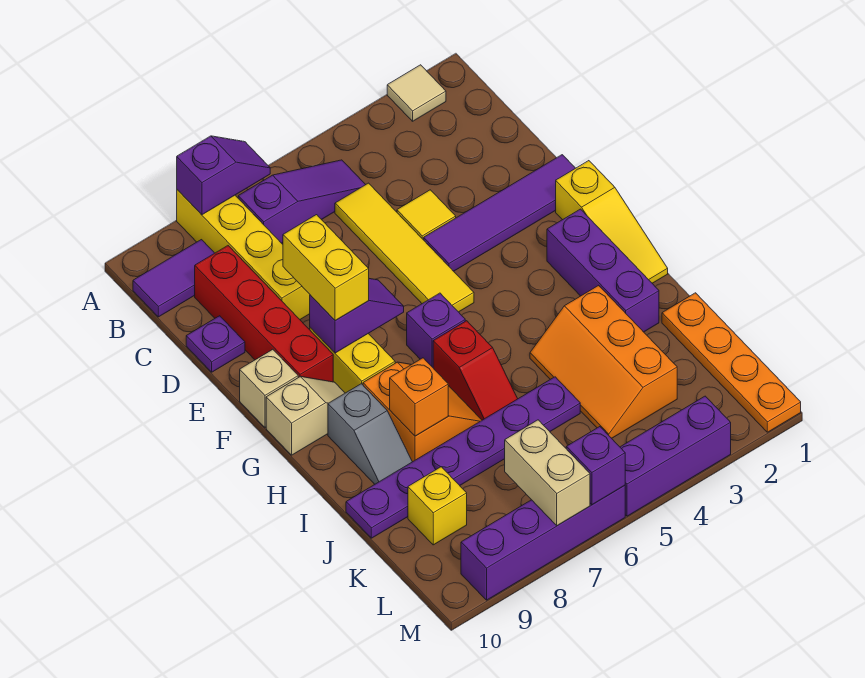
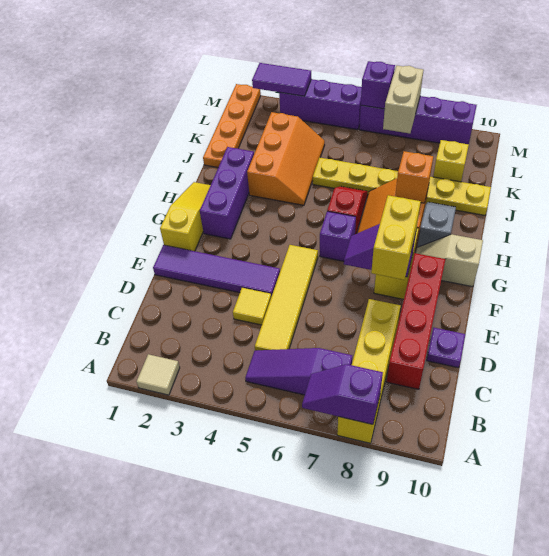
purple 1x2 tile [133,240,214,317] -> purple 1x2 tile moved to [252,63,311,96]
tan 1x1 brick [240,350,298,427] -> none
purple 1x6 plate [346,377,580,538] -> yellow 1x6 plate [313,157,491,215]

